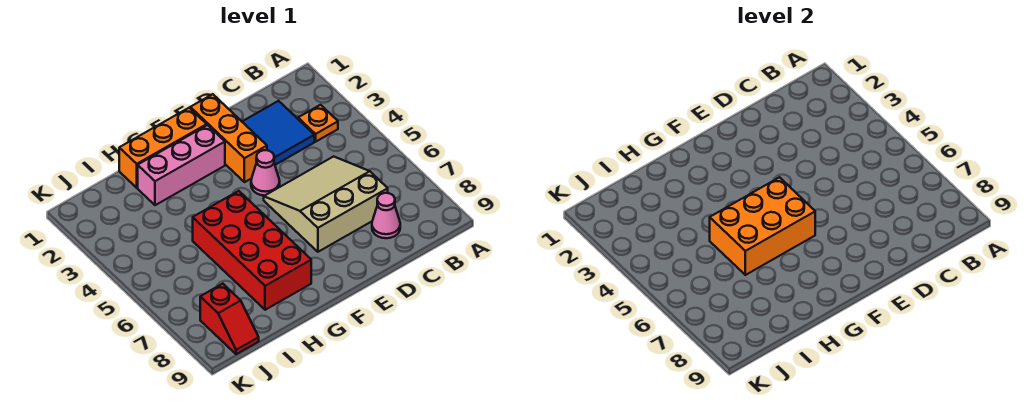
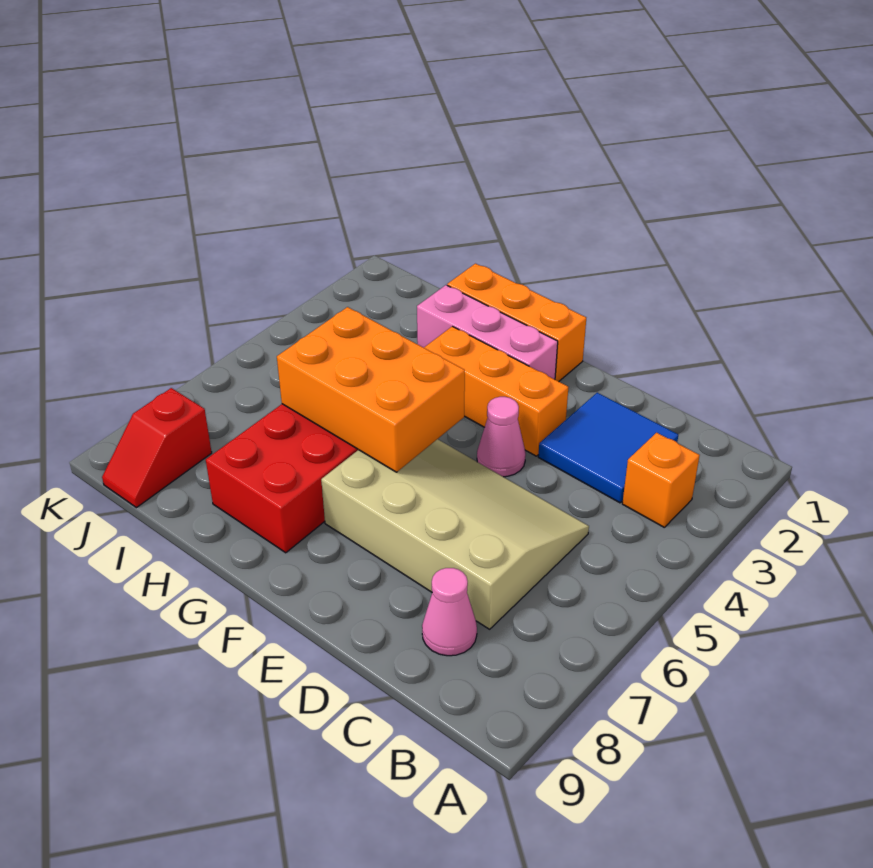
orange 1x1 plate [298,105,338,142] -> orange 1x1 brick [622,433,700,527]
tan 3x3 slope [264,156,388,252] -> tan 3x4 slope [321,439,589,629]
orange 1x3 brick [190,94,267,182] -> orange 1x3 brick turned to [424,326,568,456]

